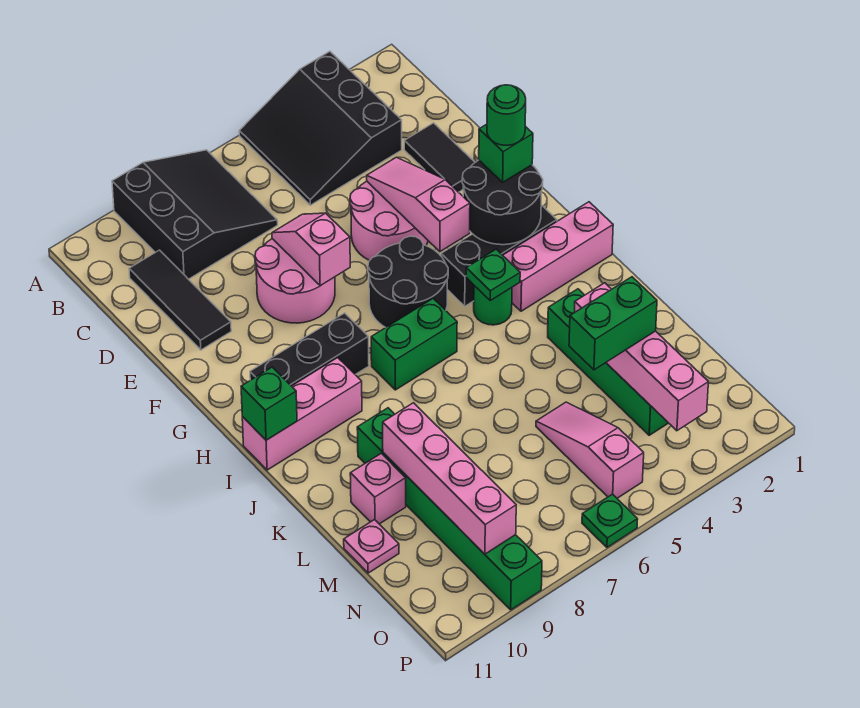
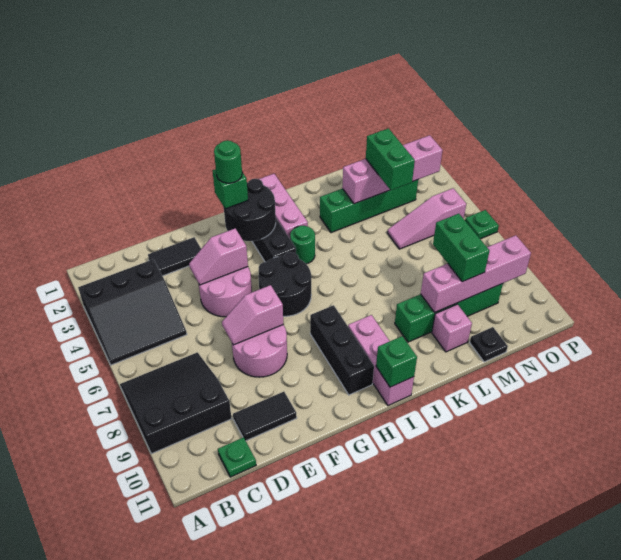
black 1x3 tile [129,250,231,350] -> black 1x2 tile [233,392,297,441]
pink 1x3 slope [367,157,470,252] -> pink 1x2 slope [189,228,248,285]
green 1x1 plate [466,249,520,300] -> green 1x1 plate moved to [218,437,256,477]
green 1x2 brick [371,299,457,390] -> green 1x2 brick moved to [433,214,489,282]
green 1x6 brick [357,408,542,610] -> green 1x4 brick [395,284,503,342]
pink 1x1 plate [344,520,399,573] -> black 1x1 plate [470,327,508,362]

